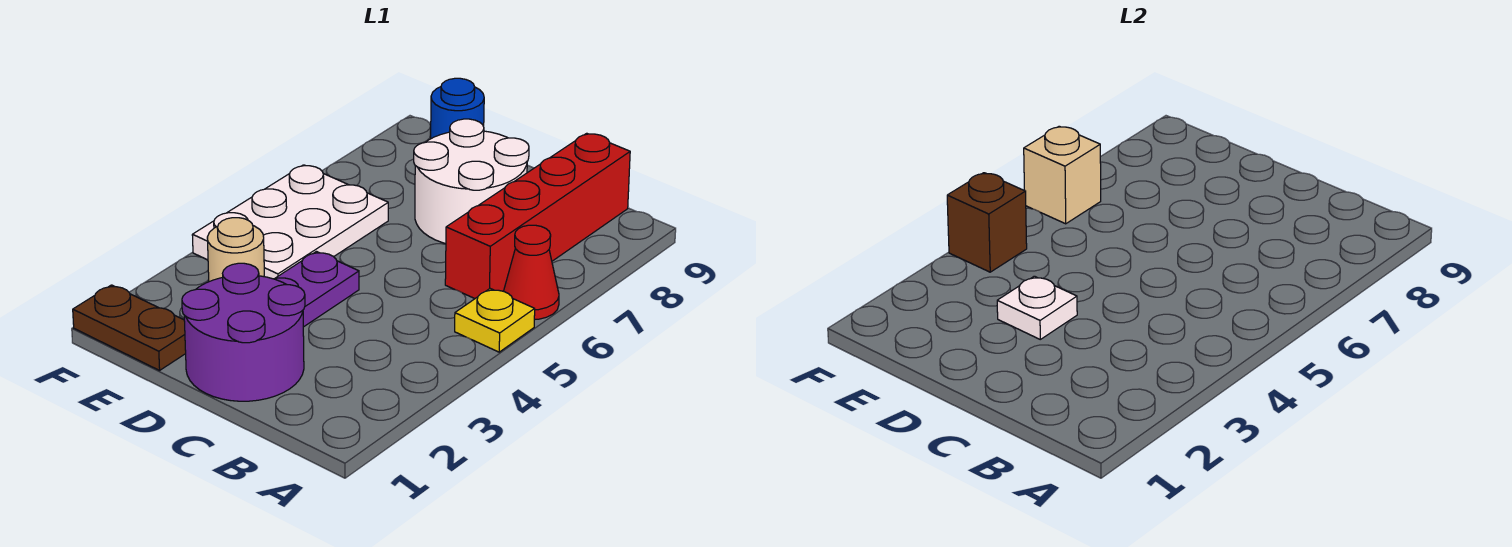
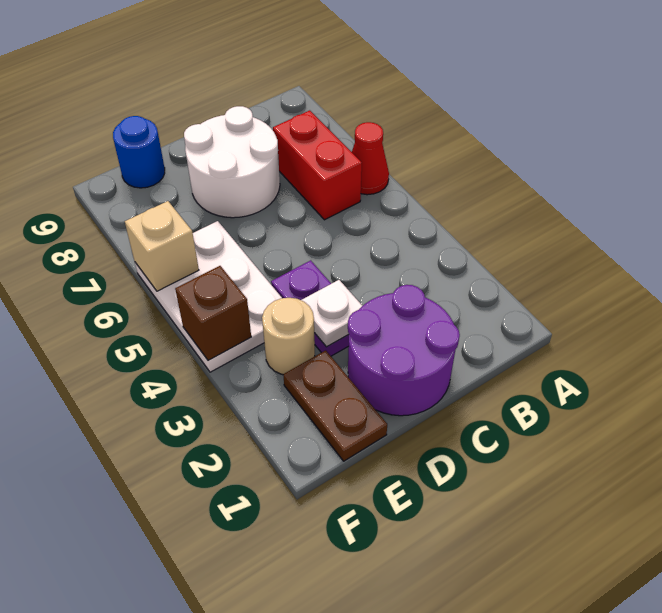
yellow 1x1 plate [455,289,535,352] -> none
red 1x4 brick [445,133,630,299] -> red 1x2 brick [273,110,362,220]
brown 1x2 plate [73,285,186,370] -> brown 1x2 plate turned to [283,350,387,461]

